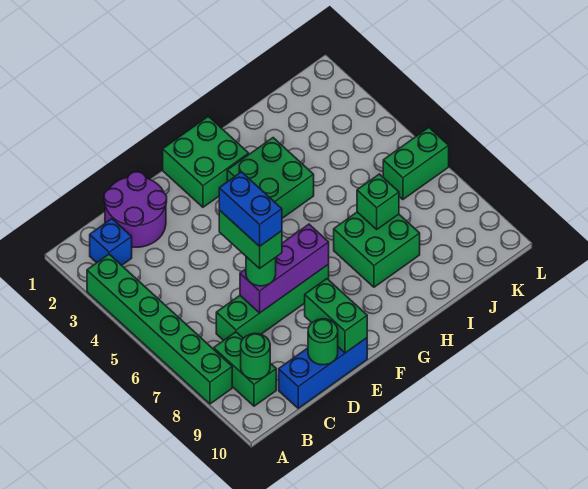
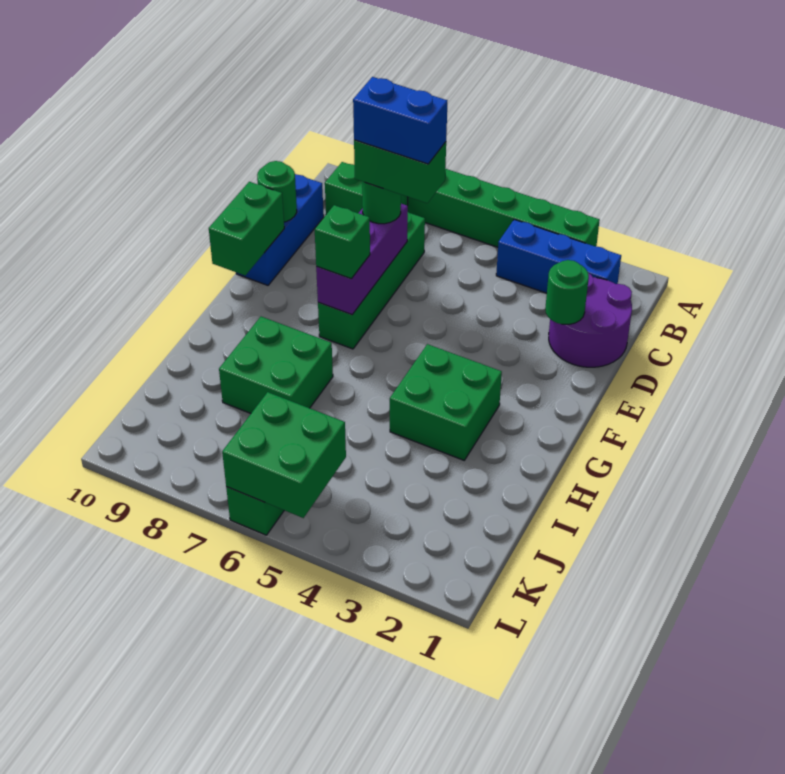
blue 1x1 brick [90,219,132,265] -> blue 1x3 brick [496,219,621,293]
green 1x1 round brick [241,333,270,379] -> green 1x1 round brick moved to [545,260,589,324]
green 1x2 brick [305,279,367,353] -> green 1x2 brick turned to [209,182,284,275]
green 2x2 brick [163,116,249,207] -> green 2x2 brick moved to [222,392,346,518]
green 1x1 brick [357,174,399,229] -> green 1x1 brick moved to [315,205,370,279]

